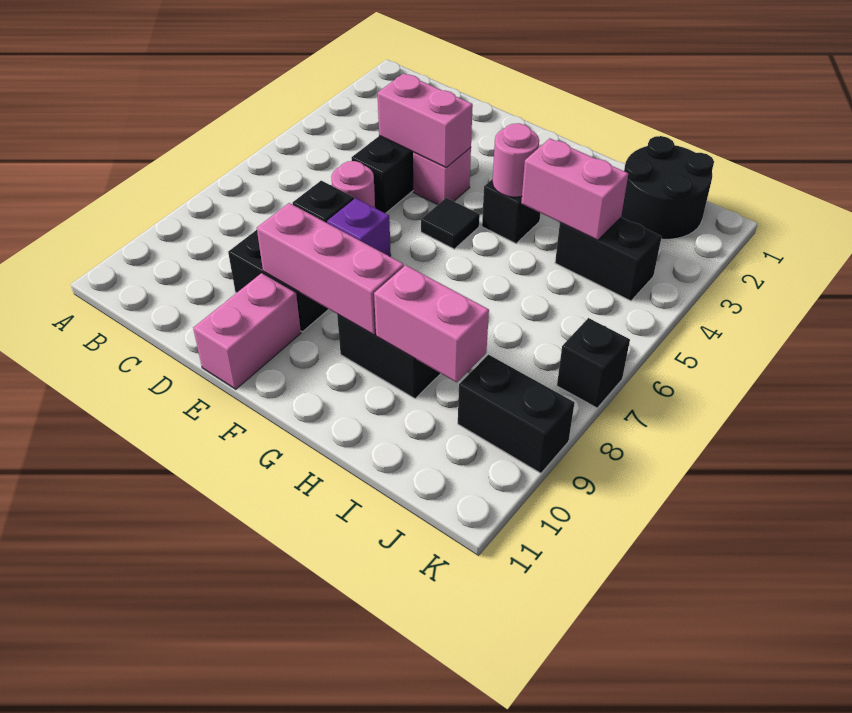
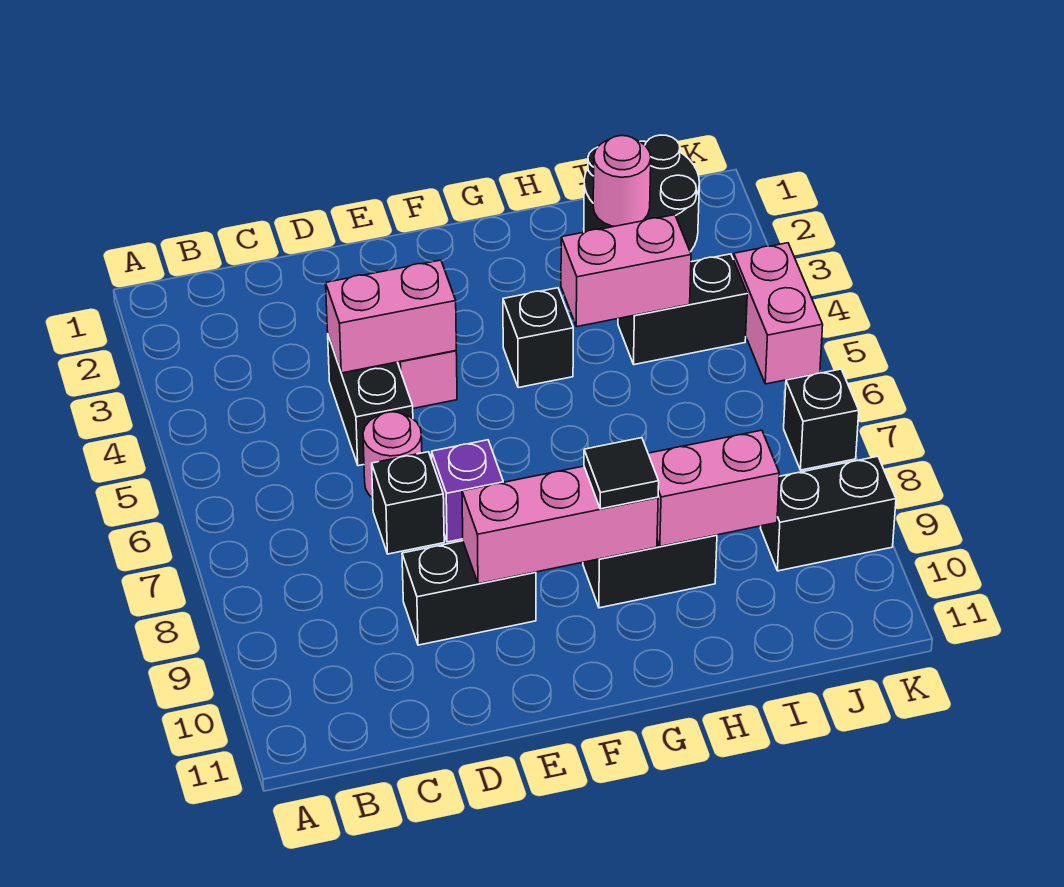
pink 1x2 brick [193,273,301,389] -> pink 1x2 brick moved to [734,243,823,384]
black 1x1 tile [421,198,480,249] -> black 1x1 tile moved to [584,438,659,509]
pink 1x1 round brick [492,123,539,197] -> pink 1x1 round brick moved to [593,136,651,226]

